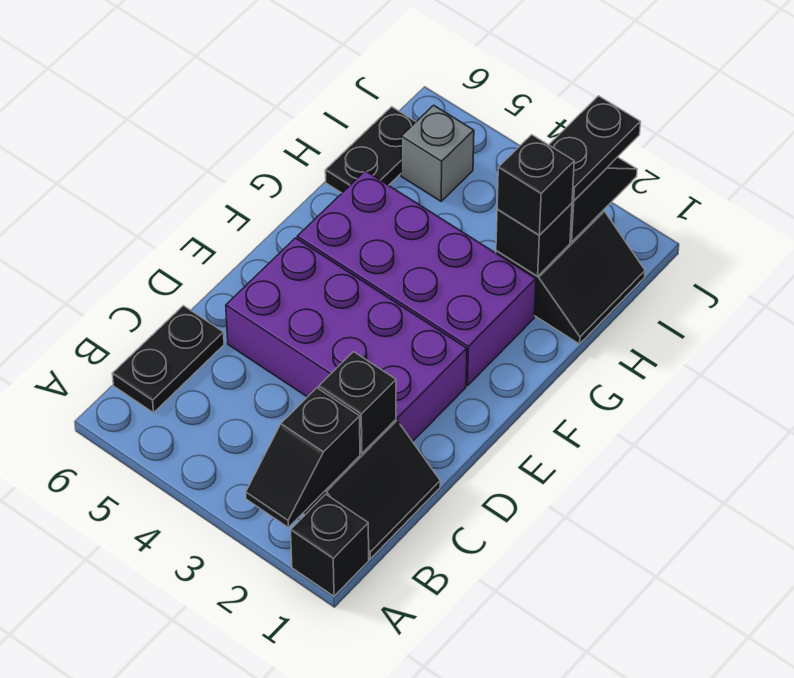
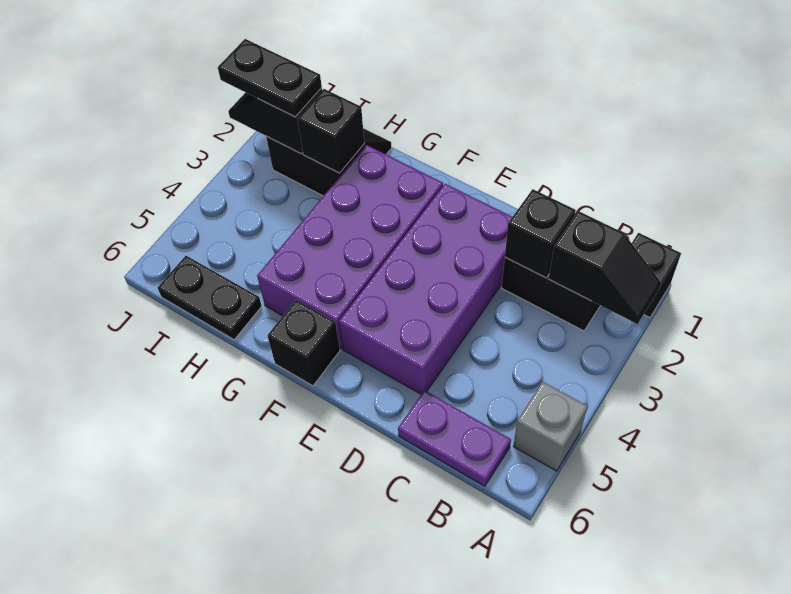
black 1x2 plate [112,306,224,413] -> purple 1x2 plate [398,390,511,486]
black 1x1 brick [497,135,574,235] -> black 1x1 brick moved to [268,300,340,386]
grey 1x1 brick [401,105,474,201] -> grey 1x1 brick moved to [513,382,588,471]

